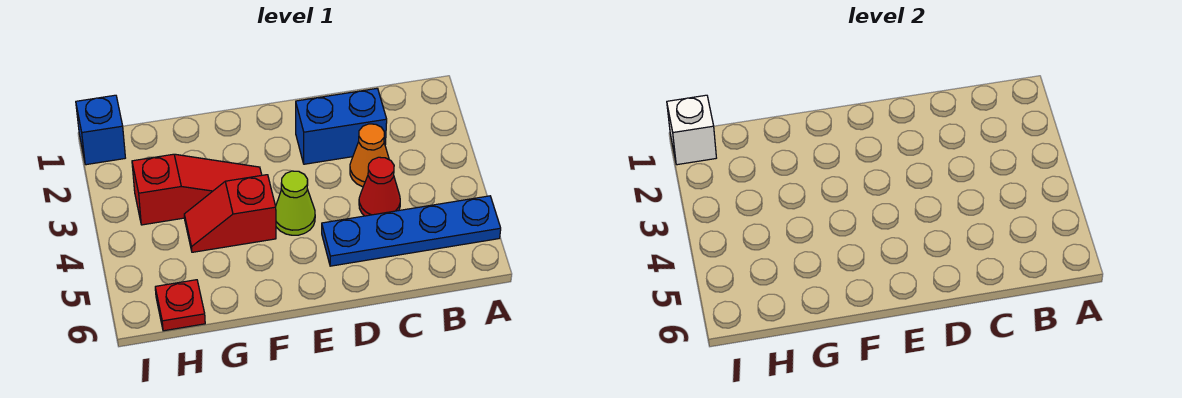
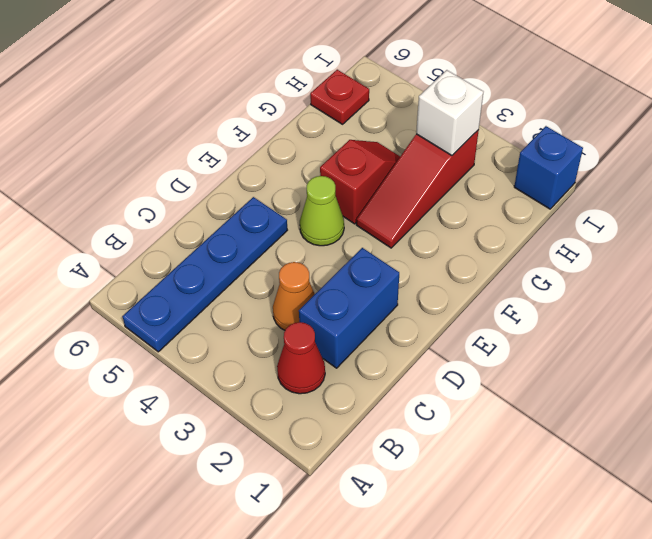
red 1x1 cone [359,157,400,216] -> red 1x1 cone moved to [277,322,325,394]
white 1x1 brick [667,95,716,165] -> white 1x1 brick moved to [416,70,483,155]

